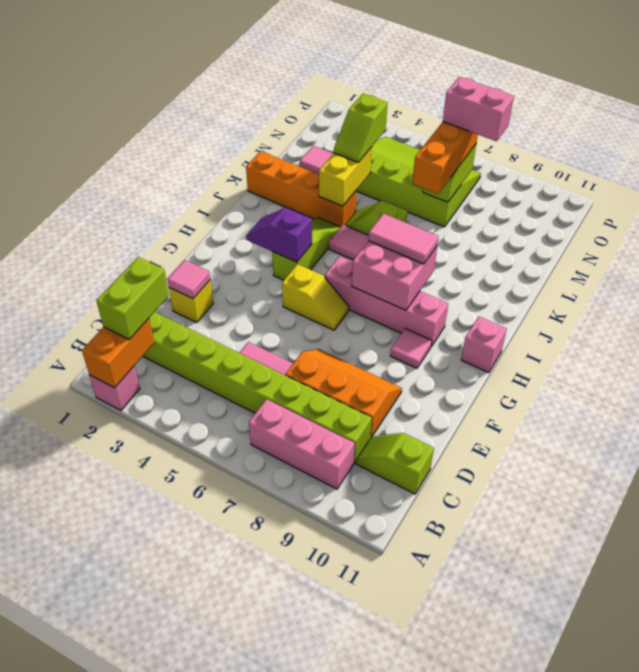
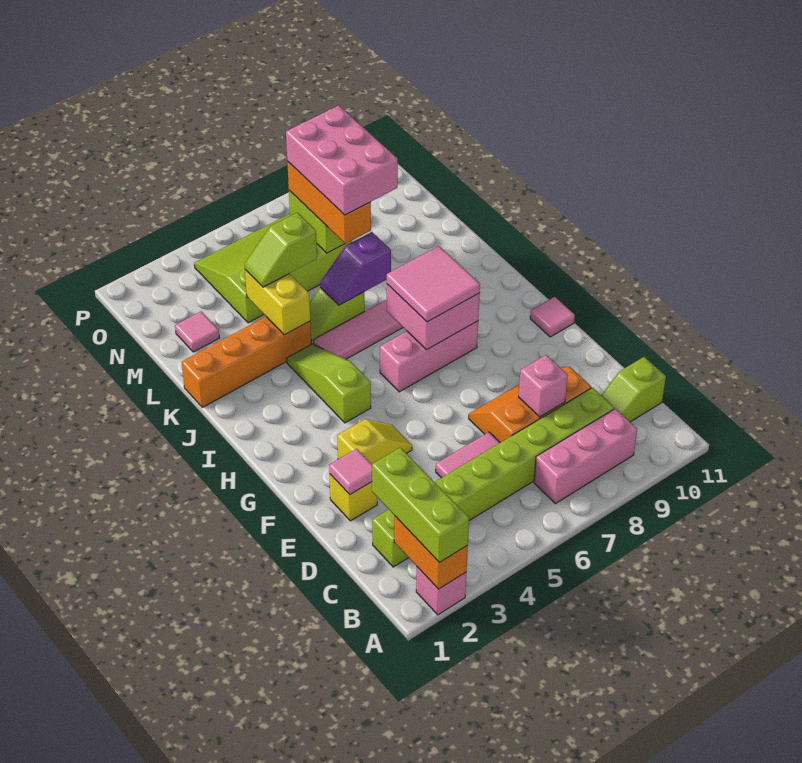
lime 1x2 brick [96,257,169,340] -> lime 1x3 brick [372,447,469,563]
yellow 1x2 slope [282,264,349,330] -> yellow 1x2 slope moved to [337,419,412,464]
pink 1x1 tile [390,329,432,368] -> pink 1x1 tile moved to [530,297,575,337]
purple 1x2 slope [246,208,312,262] -> purple 1x2 slope moved to [320,232,391,305]
pink 1x4 brick [325,256,448,346] -> pink 1x3 brick [380,321,478,392]
pink 1x1 brick [461,317,507,373] -> pink 1x1 brick moved to [519,355,568,417]
pink 1x2 tile [368,214,439,264] -> pink 2x2 tile [387,246,480,322]
lime 1x2 slope [334,94,388,162] -> lime 1x2 slope turned to [245,213,317,287]
pink 1x2 brick [443,77,514,141] -> pink 2x3 brick [286,105,398,215]

